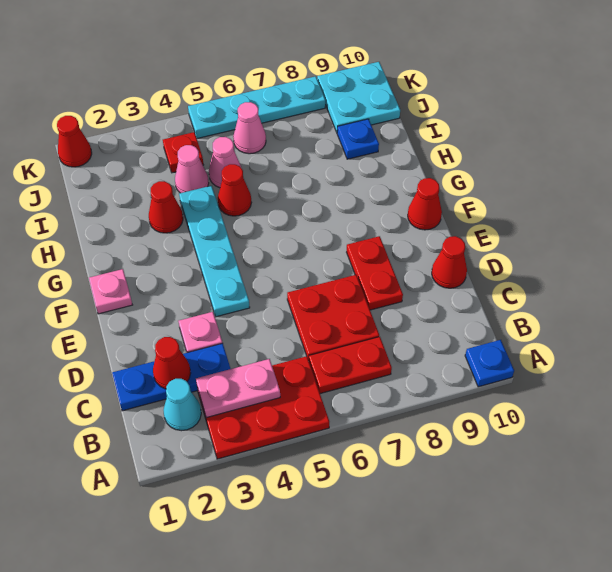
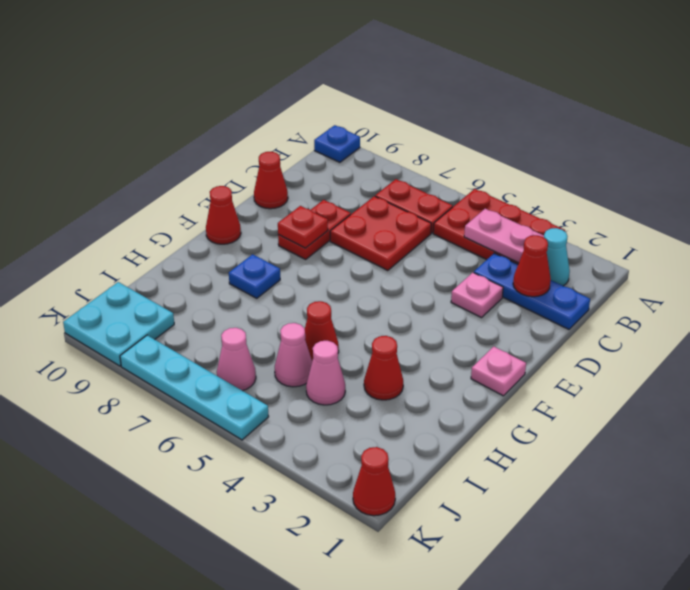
cyan 1x4 plate [179,186,250,317] -> none
blue 1x1 plate [337,119,379,159] -> blue 1x1 plate moved to [229,254,280,298]
red 1x1 plate [163,132,203,173] -> red 1x1 plate moved to [278,206,328,248]

